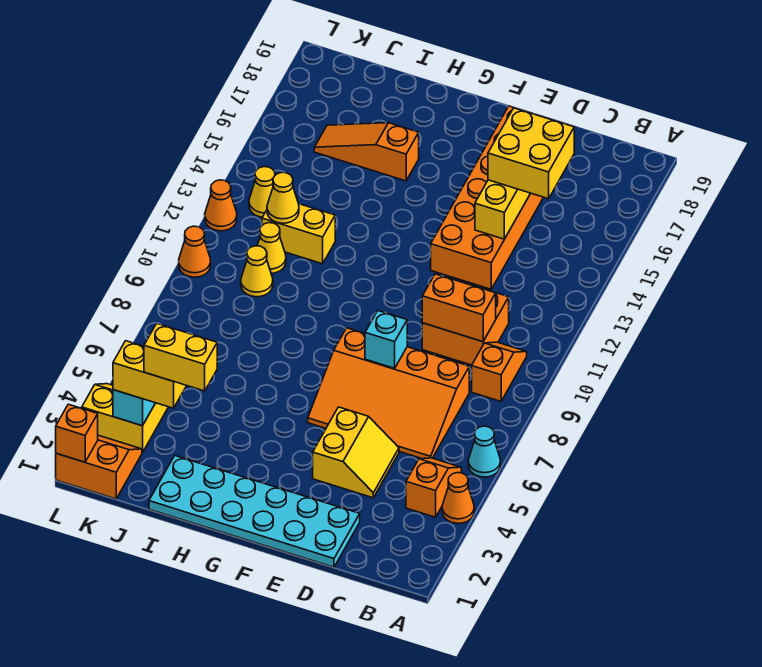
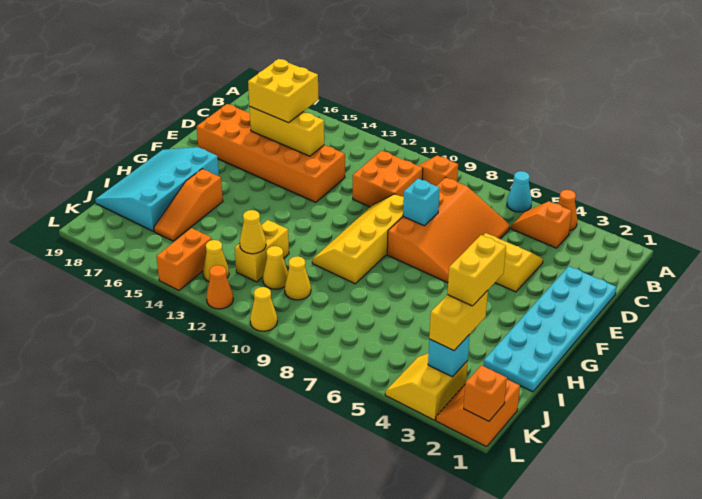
orange 1x2 brick [422,274,496,342] -> orange 1x2 brick moved to [156,228,212,290]
none -> yellow 2x4 slope [312,194,404,284]
none -> cyan 3x4 slope [95,147,219,231]
orange 1x1 cone [179,226,211,277] -> yellow 1x1 cone [250,287,277,331]

